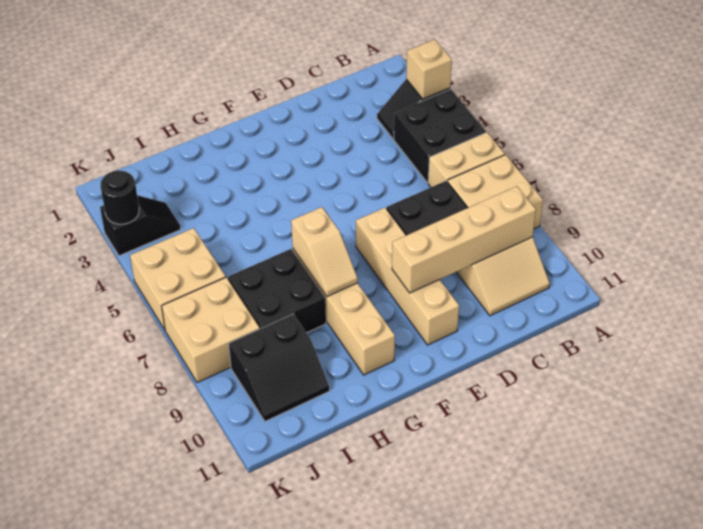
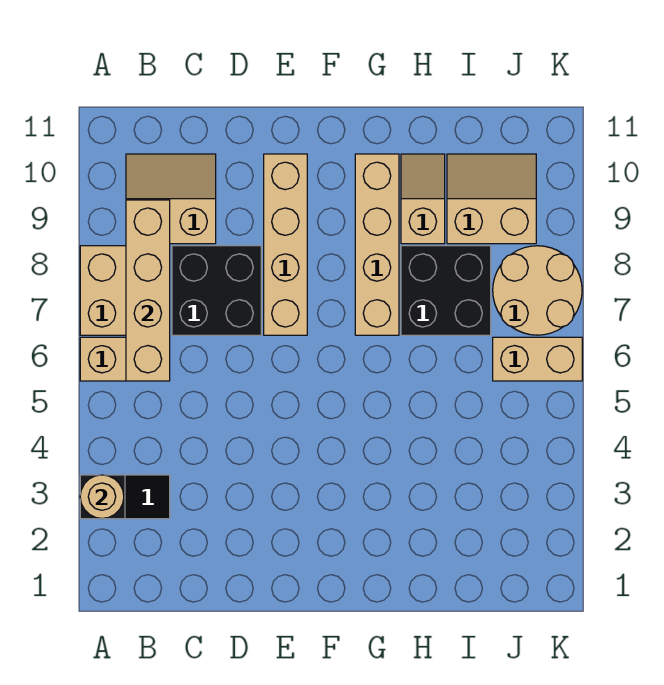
tan 1x1 brick [406,39,452,99] -> tan 1x1 round brick [80,475,124,519]
black 2x2 brick [394,89,486,183] -> none
tan 1x4 brick [392,186,536,293] -> tan 1x4 brick turned to [126,200,170,381]
tan 1x2 slope [291,207,358,297] -> tan 1x2 slope moved to [401,154,445,244]
black 2x2 slope [229,314,330,421] -> tan 2x2 slope [447,154,536,244]
black 1x2 slope [100,195,181,256] -> none
tan 2x2 brick [130,228,226,330] -> tan 1x2 brick [493,337,582,381]
tan 2x2 brick [162,277,260,383] -> tan 2x2 round brick [493,246,582,335]
black 1x1 round brick [100,170,139,224] -> none

